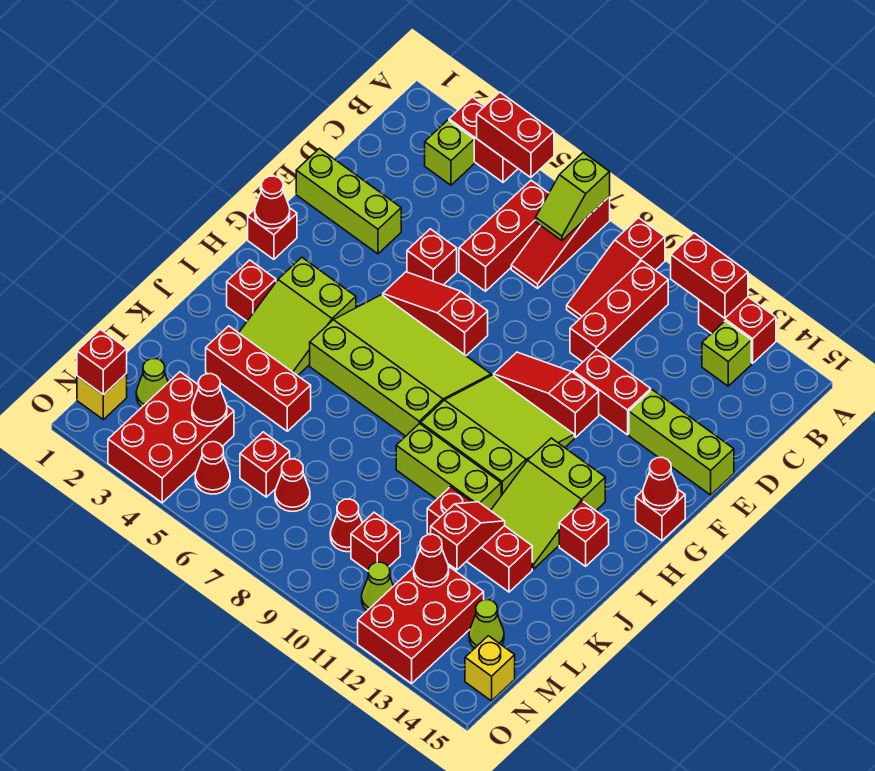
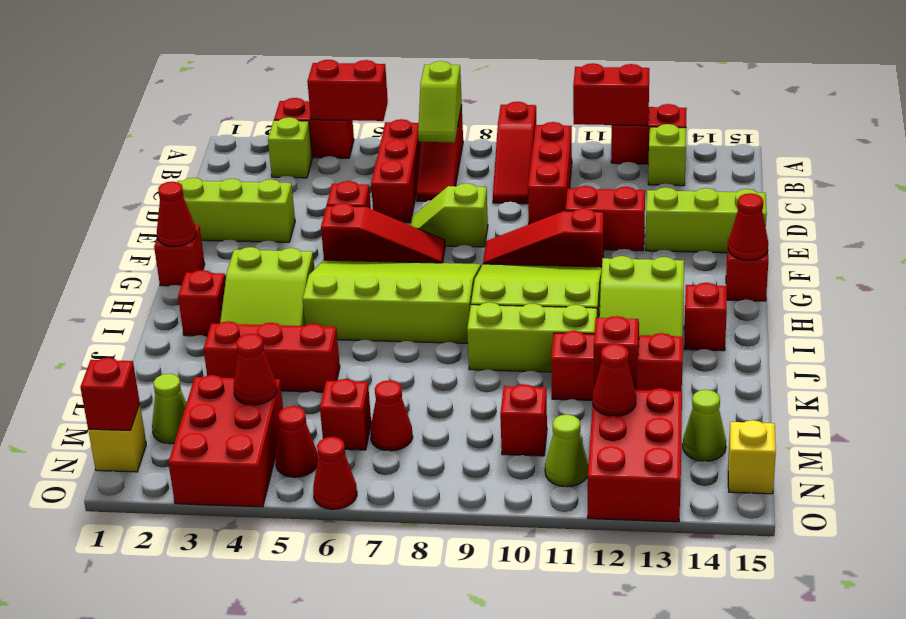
none -> lime 1x2 slope [410,183,488,247]
red 1x3 slope [383,272,488,356] -> red 1x3 slope turned to [321,203,445,263]
red 1x1 cone [330,499,362,552] -> red 1x1 cone moved to [313,437,357,509]

